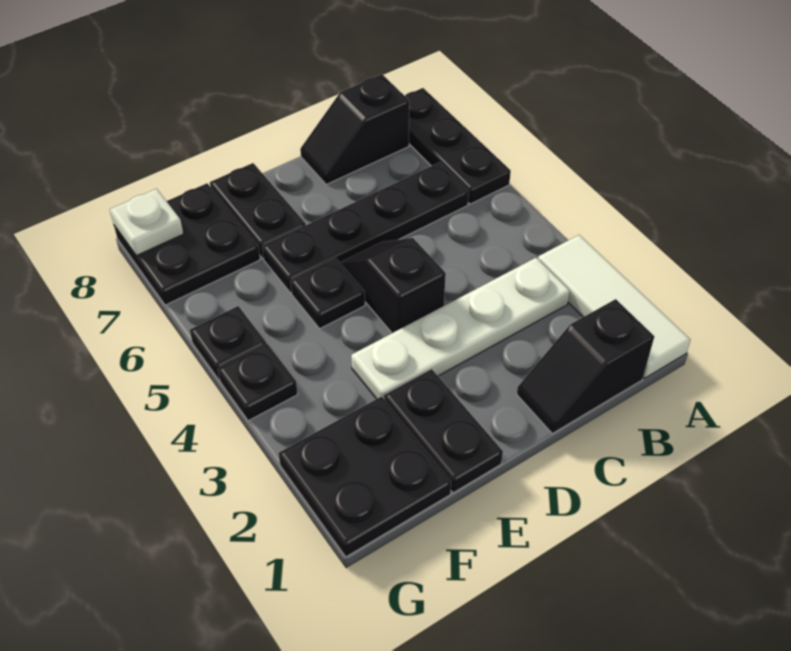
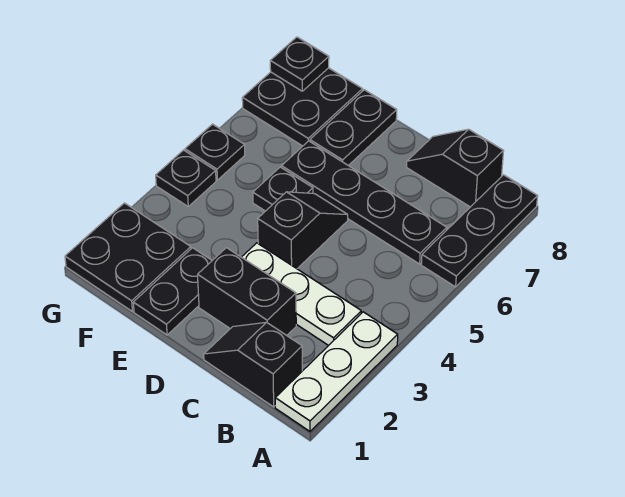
white 1x3 tile [538,235,690,378] -> white 1x3 plate [275,312,398,431]
white 1x4 plate [351,258,570,399] -> white 1x3 plate [242,243,361,346]
none -> black 1x2 brick [198,248,296,335]
white 1x1 plate [110,189,183,256] -> black 1x1 plate [270,37,329,91]

